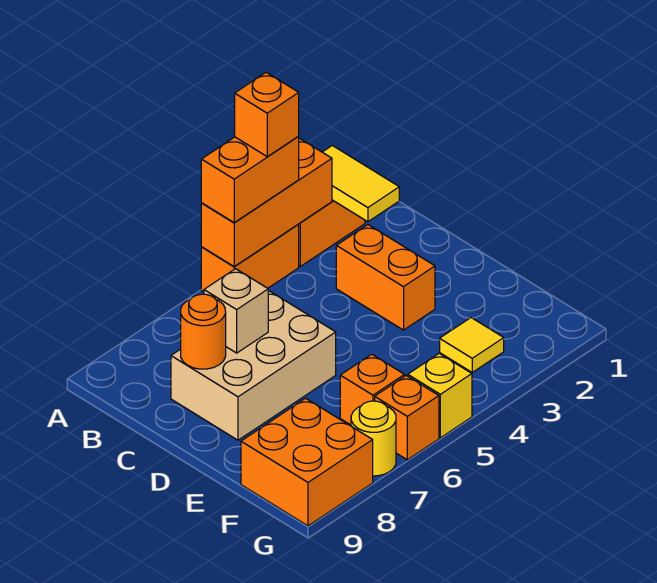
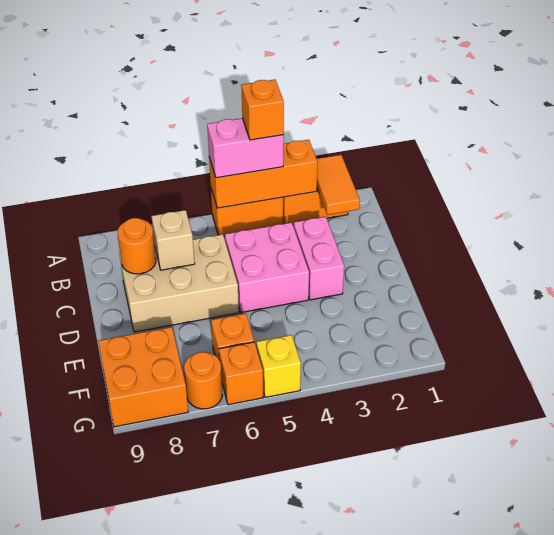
yellow 1x2 tile [323,145,399,222] -> orange 1x2 tile [317,155,360,215]
orange 1x2 brick [201,136,299,222] -> pink 1x2 brick [207,118,284,178]
orange 1x2 brick [336,225,435,330] -> pink 1x2 brick [294,217,344,300]
none -> pink 2x2 brick [225,223,309,313]
yellow 1x1 tile [440,318,504,372] -> none
yellow 1x1 round brick [351,401,396,476] -> orange 1x1 round brick [184,352,223,409]

